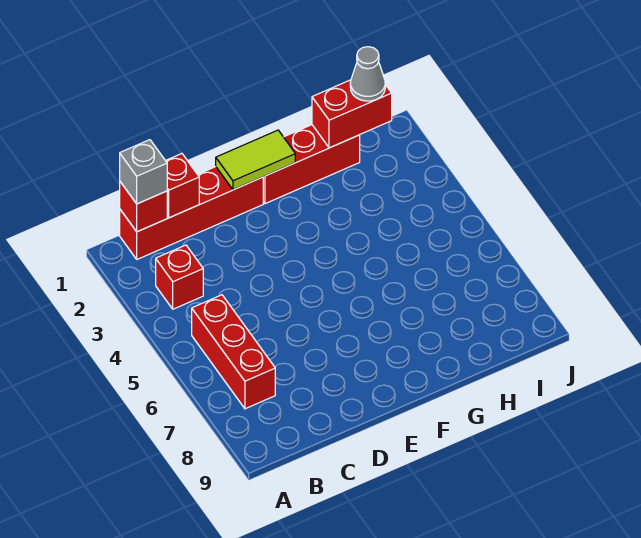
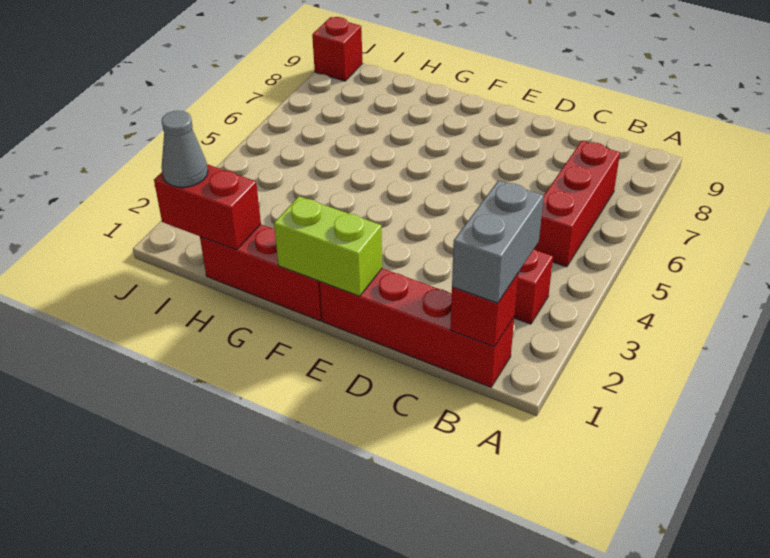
grey 1x1 brick [120,140,167,204] -> grey 1x2 brick [452,181,544,303]
red 1x1 brick [166,154,199,218] -> red 1x1 brick moved to [312,17,363,81]
lime 1x2 tile [216,130,295,190] -> lime 1x2 brick [274,196,382,296]

